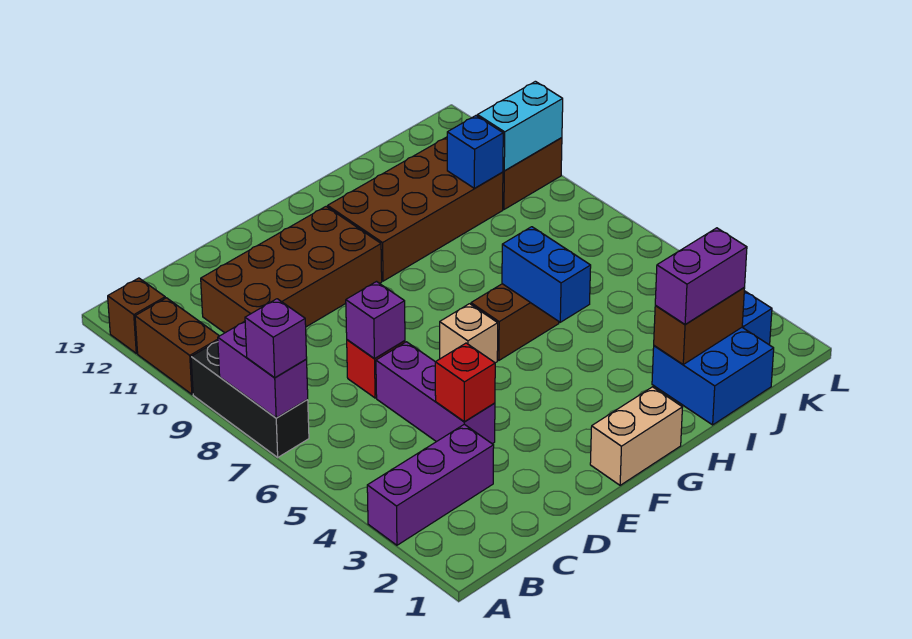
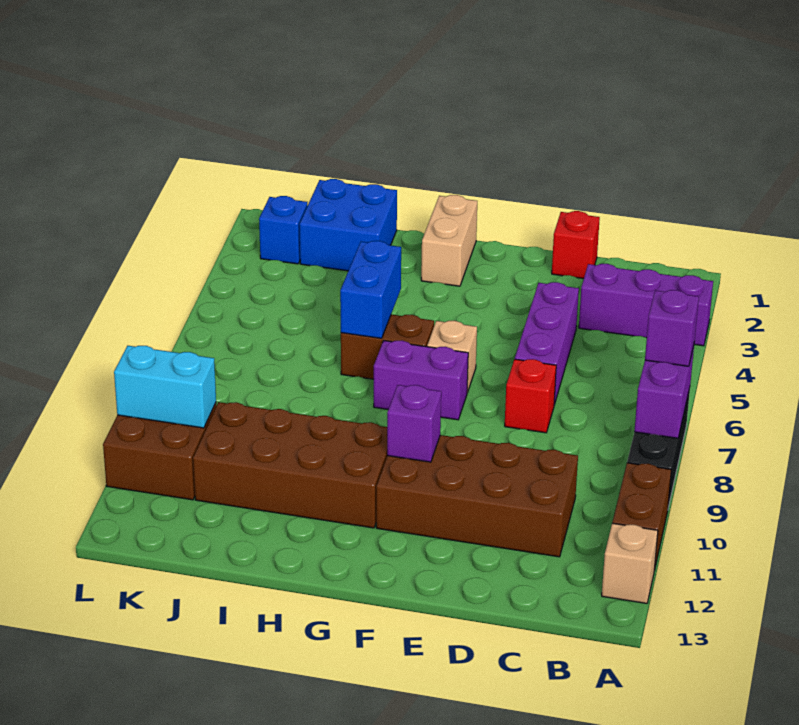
brown 1x1 brick [108,278,165,353] -> tan 1x1 brick [602,523,658,603]
red 1x1 brick [435,343,495,422] -> red 1x1 brick moved to [552,211,600,279]
purple 1x1 brick [346,282,405,359] -> purple 1x1 brick moved to [387,385,441,462]
tan 1x2 brick [590,387,682,485] -> tan 1x2 brick turned to [421,195,477,286]
brown 1x2 brick [654,288,745,364] -> none
purple 1x2 brick [655,228,747,324] -> purple 1x2 brick moved to [374,341,468,420]
blue 1x1 brick [447,116,503,188] -> none

